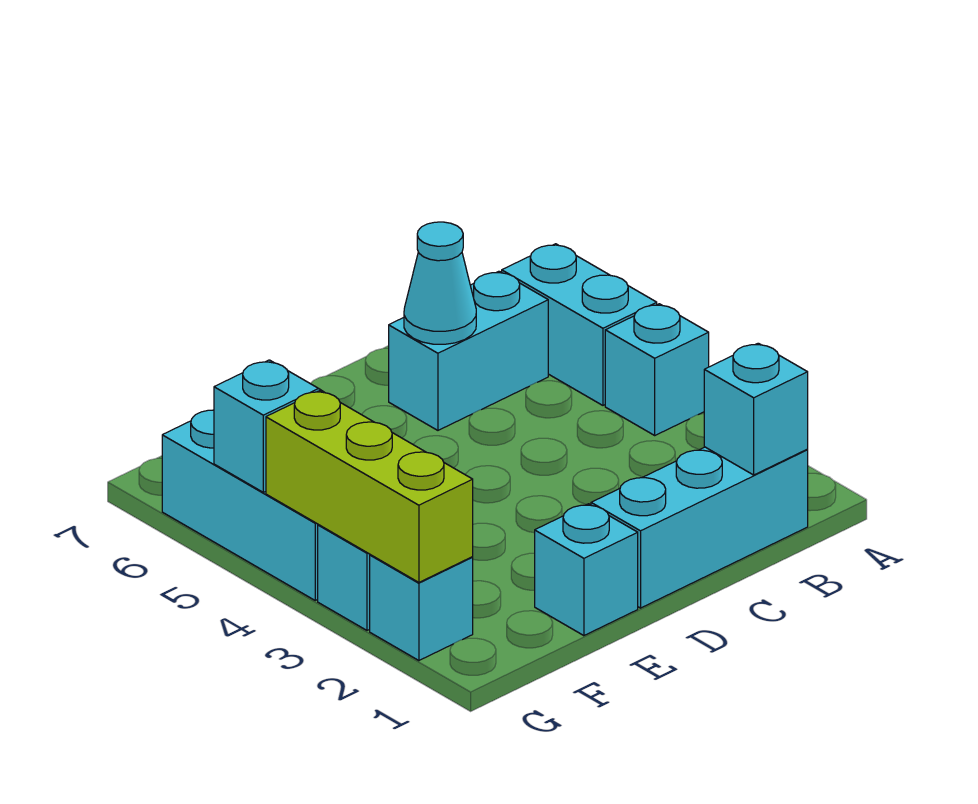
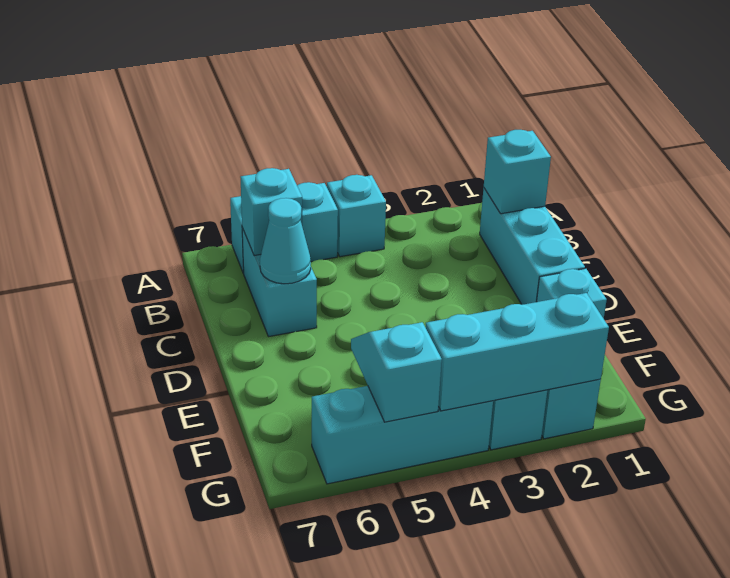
none -> cyan 1x1 brick [240,168,302,256]
lime 1x3 brick [266,391,473,582] -> cyan 1x3 brick [426,293,609,411]

